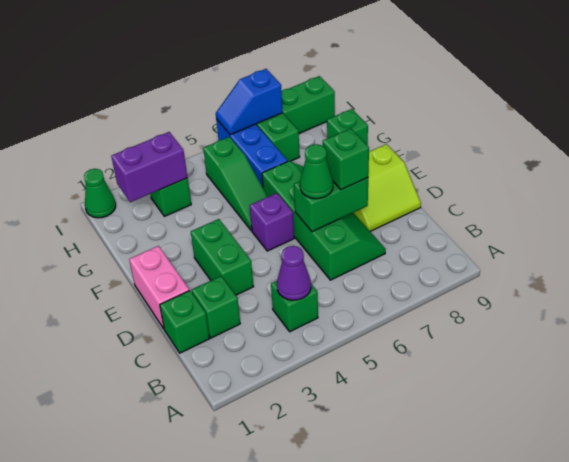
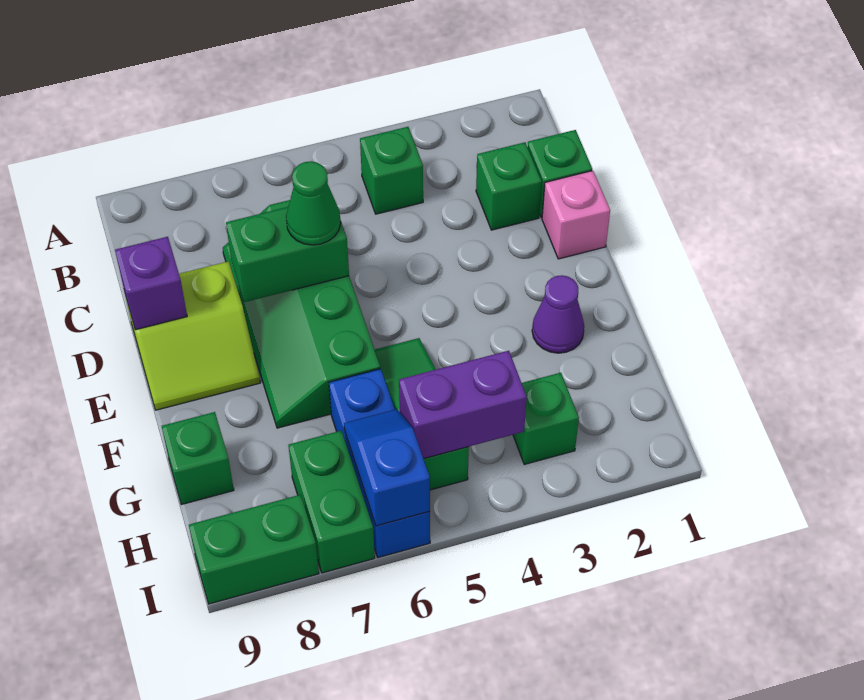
purple 1x1 cone [277,246,311,300] -> purple 1x1 cone moved to [532,275,584,353]
pink 1x2 brick [129,246,189,329] -> pink 1x1 brick [542,171,610,259]
green 1x2 brick [191,219,254,295] -> none
green 1x1 brick [323,128,369,190] -> none
lime 2x2 slope [354,144,421,231] -> lime 2x2 slope turned to [125,261,260,410]
purple 1x1 brick [250,193,294,251] -> purple 1x1 brick moved to [115,237,187,330]
purple 1x2 brick [111,132,187,202] -> purple 1x2 brick moved to [399,351,527,459]
green 1x1 cone [84,169,116,218] -> none
blue 1x2 slope [216,69,283,135] -> blue 1x2 slope turned to [344,409,430,526]

